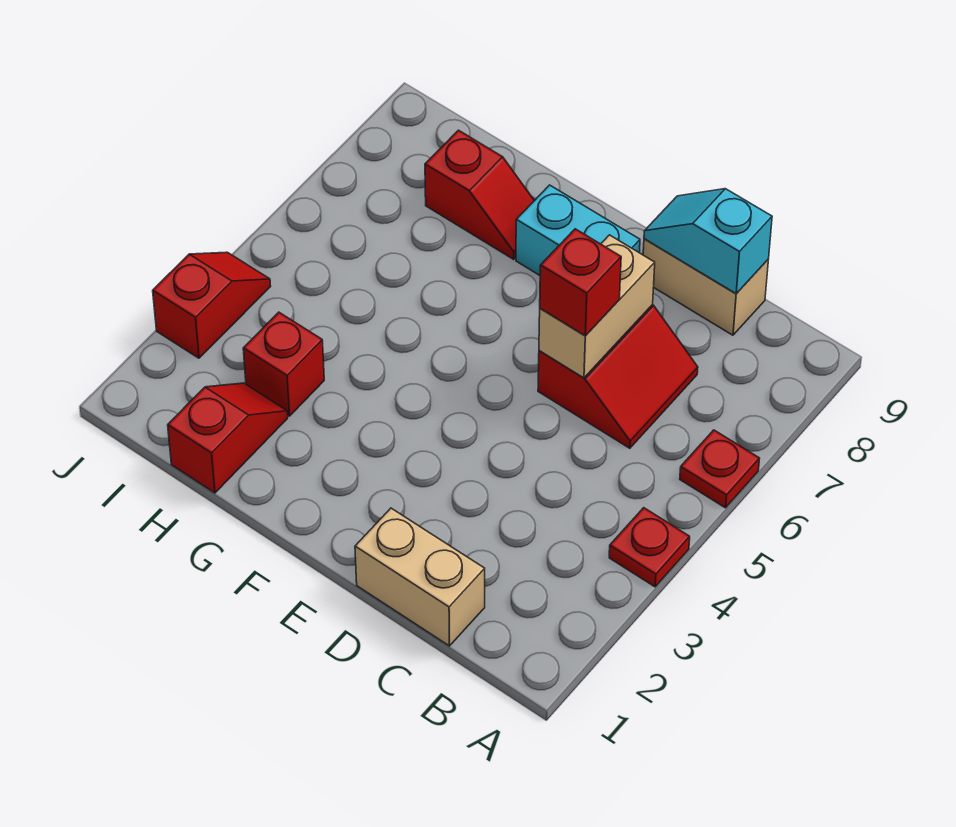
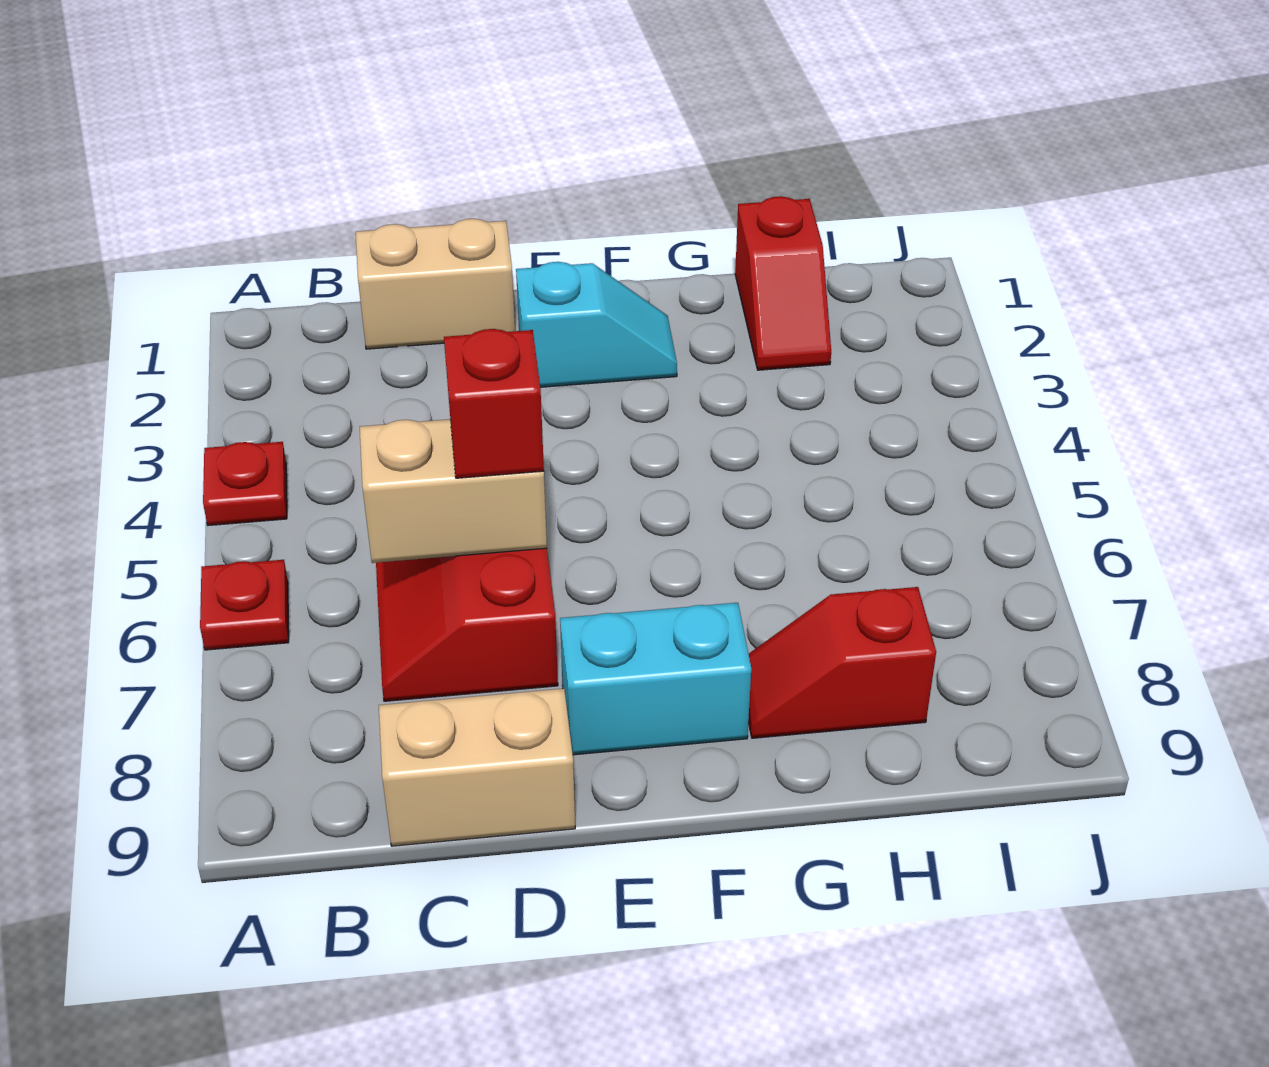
cyan 1x2 slope [644,189,772,294] -> cyan 1x2 slope moved to [516,262,677,387]
tan 1x2 brick [539,235,655,378] -> tan 1x2 brick turned to [360,419,547,563]
red 1x1 brick [243,312,324,416] -> none
red 1x2 slope [153,252,271,358] -> none

